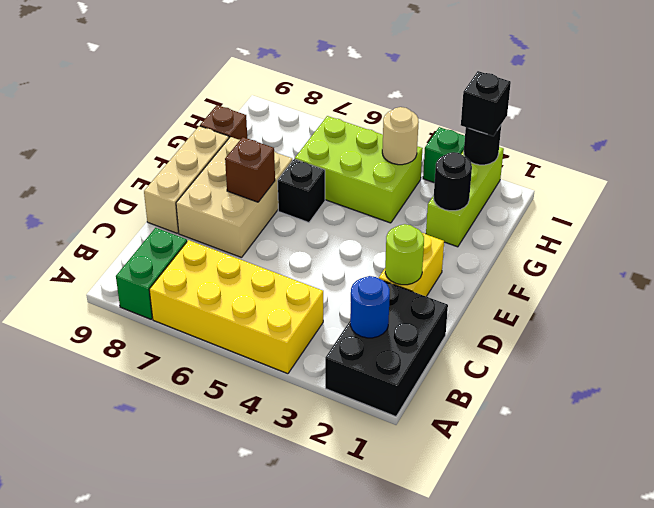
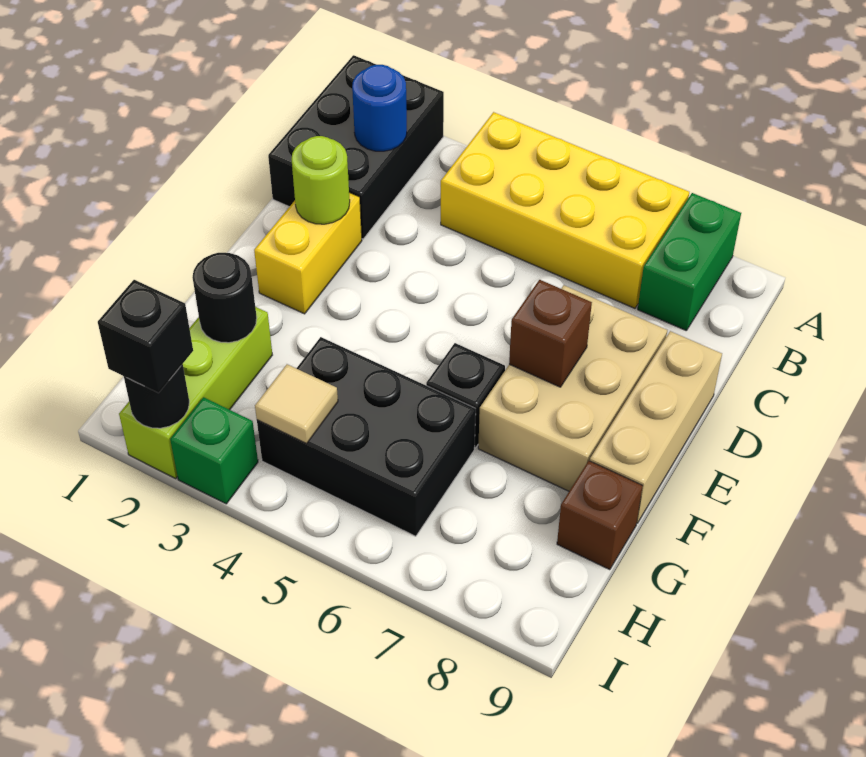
lime 2x3 brick [295,116,423,223] -> black 2x3 brick [257,337,476,536]
tan 1x1 round brick [382,107,419,165] -> tan 1x1 tile [255,364,338,443]

